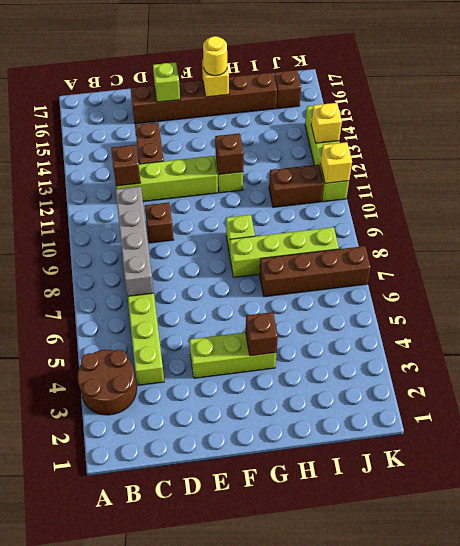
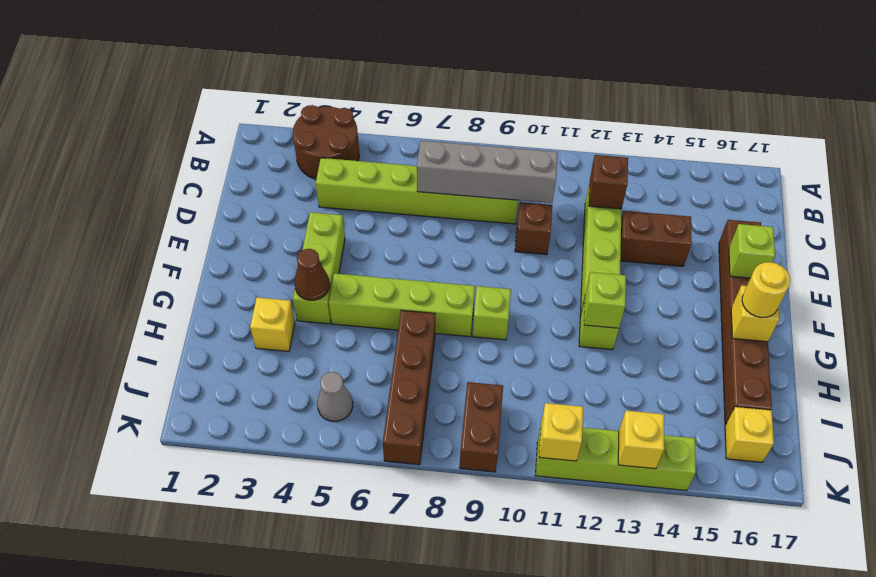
brown 1x1 brick [246,312,278,356] -> brown 1x1 cone [295,249,330,300]
lime 1x4 brick [230,227,339,277] -> lime 1x4 brick turned to [329,273,475,337]
brown 1x1 brick [215,133,243,175] -> lime 1x1 brick [584,272,626,328]
none -> yellow 1x1 brick [250,297,295,351]
brown 1x2 brick [269,165,324,207] -> brown 1x2 brick moved to [460,382,503,472]
none -> grey 1x1 cone [317,372,353,421]
brown 1x1 brick [274,70,301,109] -> yellow 1x1 brick [725,407,774,462]

